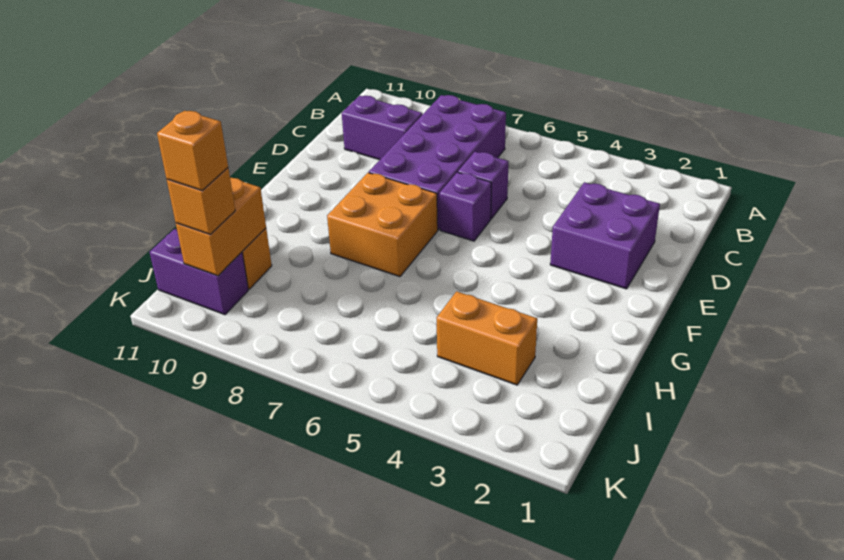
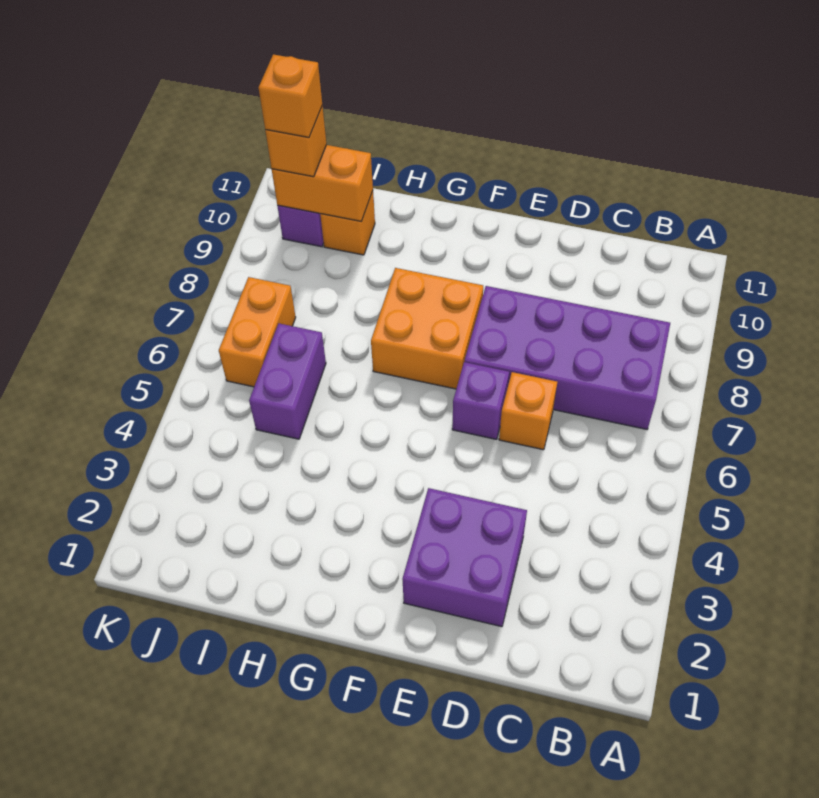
purple 1x2 brick [342,96,422,160] -> purple 1x2 brick moved to [249,324,326,439]
purple 1x1 brick [458,152,509,219] -> orange 1x1 brick [499,372,557,450]
orange 1x2 brick [437,291,537,385] -> orange 1x2 brick moved to [219,277,296,387]

